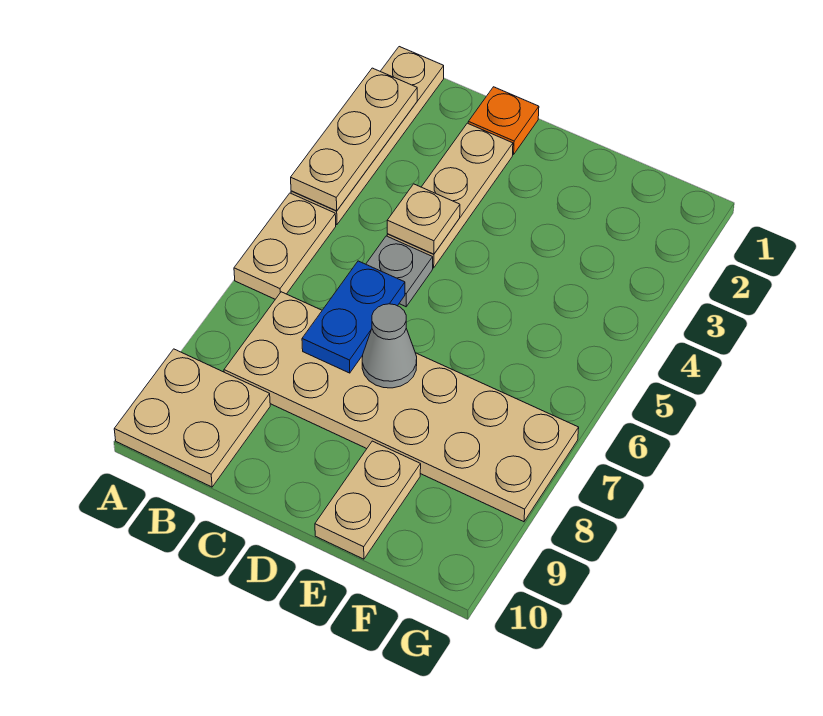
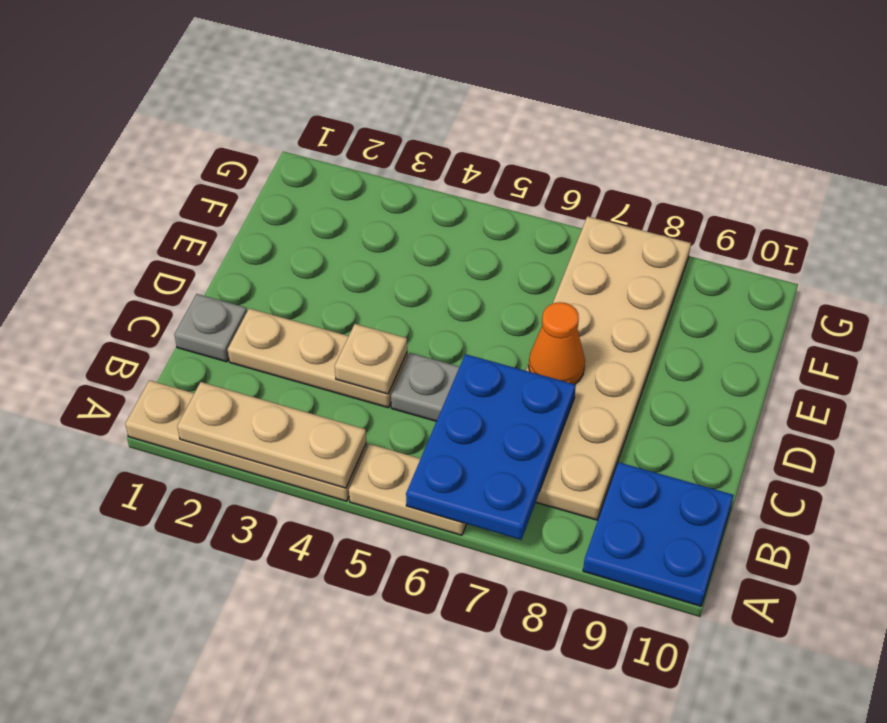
tan 2x2 plate [114,349,270,487] -> blue 2x2 plate [583,462,734,606]
orange 1x1 plate [468,87,539,154] -> grey 1x1 plate [174,294,247,362]
blue 1x2 plate [302,261,405,373] -> blue 2x3 plate [406,354,576,540]
grey 1x1 cone [362,304,417,388] -> orange 1x1 cone [529,302,585,384]
tan 1x2 plate [315,441,421,559] -> none

